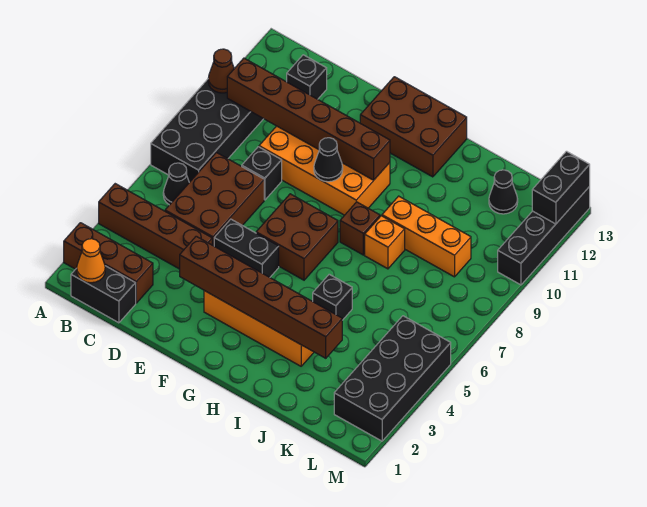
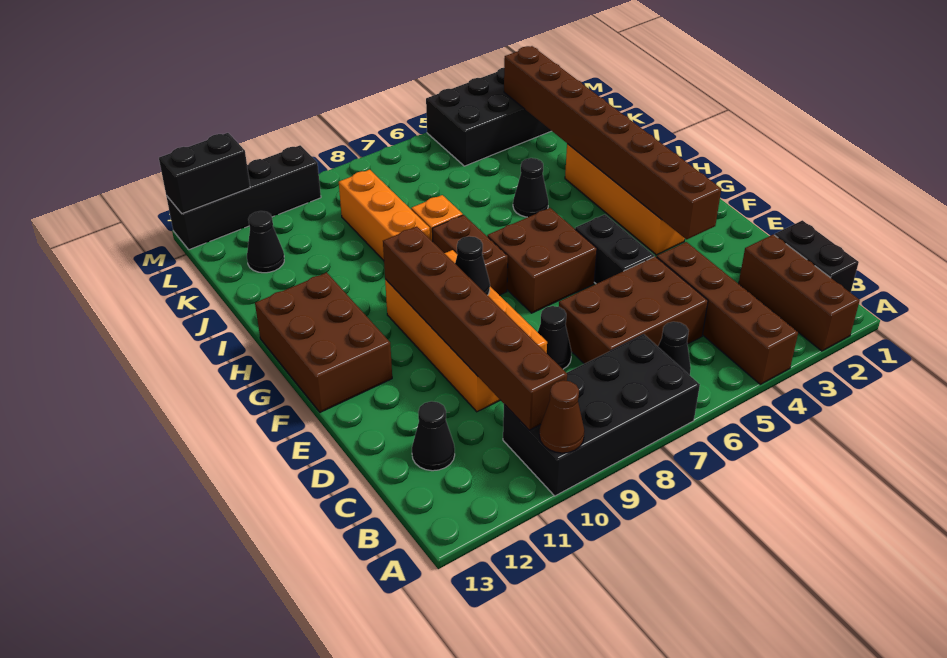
orange 1x1 cone [77,239,105,283] -> none
black 1x1 brick [287,55,327,99] -> black 1x1 cone [412,401,455,471]
black 1x1 brick [242,147,282,200] -> black 1x1 cone [538,306,571,369]
brown 1x6 brick [180,236,342,358] -> brown 1x8 brick [504,46,721,239]
brown 1x1 brick [340,202,380,255] -> brown 1x2 brick [432,215,508,295]
black 1x1 brick [313,274,352,320] -> black 1x1 cone [513,158,548,217]

